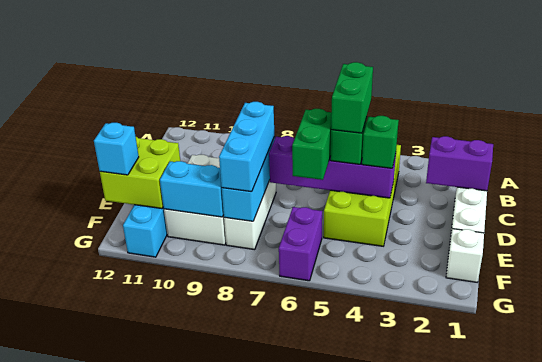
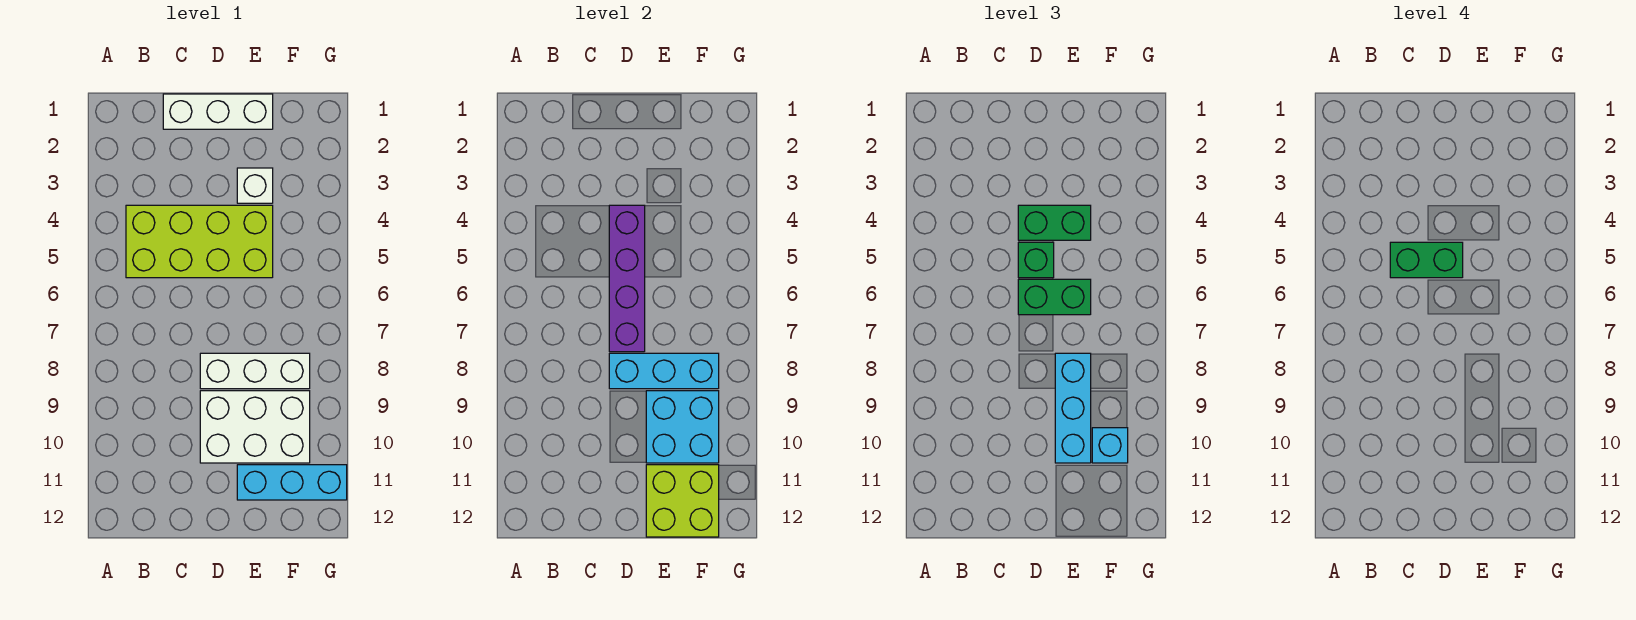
purple 1x2 brick [426,136,493,191] -> none
green 1x1 brick [362,116,399,168] -> green 1x2 brick [1018,205,1091,240]
cyan 1x3 brick [219,102,274,192] -> cyan 1x3 brick turned to [1055,353,1091,463]
white 1x1 brick [446,229,484,282] -> white 1x1 brick moved to [237,168,273,203]
purple 1x2 brick [279,207,322,281] -> none
cyan 1x2 brick [160,161,224,217] -> cyan 2x2 brick [646,391,719,463]
cyan 1x1 brick [94,123,139,175] -> cyan 1x1 brick moved to [1092,428,1128,463]

